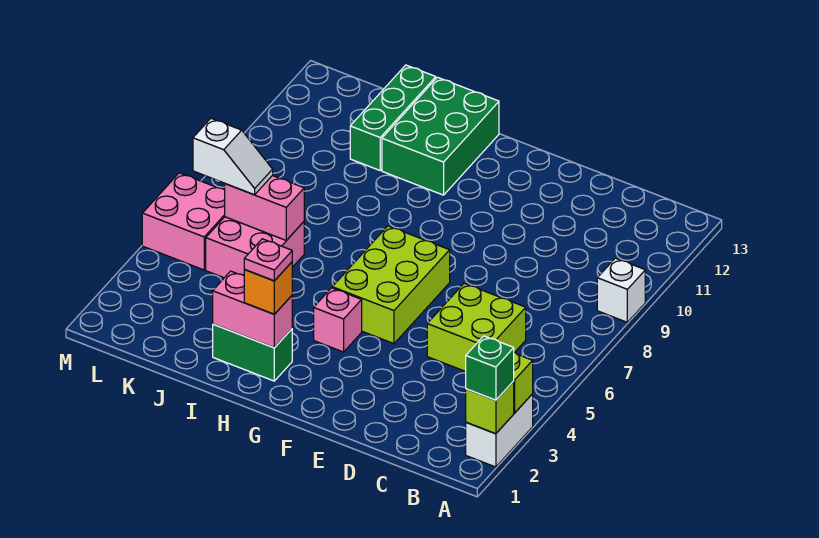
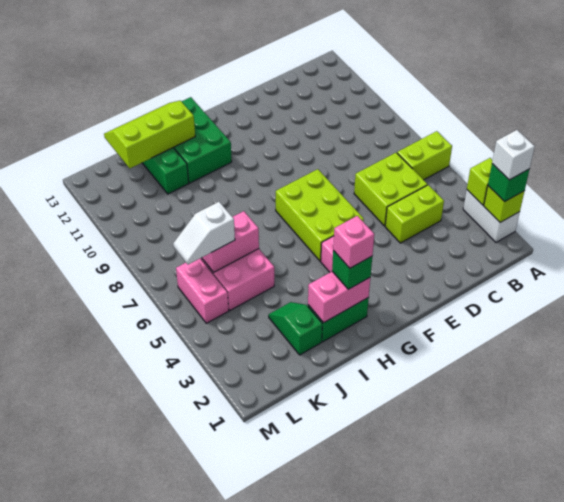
none -> lime 1x2 brick [397,131,452,180]
white 1x1 brick [597,258,645,322] -> white 1x1 brick moved to [492,130,535,180]
none -> lime 1x2 brick [385,185,444,243]
orange 1x1 brick [244,262,292,314] -> green 1x1 brick [332,251,372,289]
pink 1x1 plate [244,239,292,281] -> pink 1x1 brick [333,216,374,268]
none -> lime 2x3 slope [104,101,195,168]
none -> green 1x2 slope [269,302,322,355]
white 1x2 slope [193,118,273,195] -> white 1x2 slope turned to [173,202,235,265]
pink 2x2 brick [142,173,225,270] -> pink 1x2 brick [176,259,229,323]

